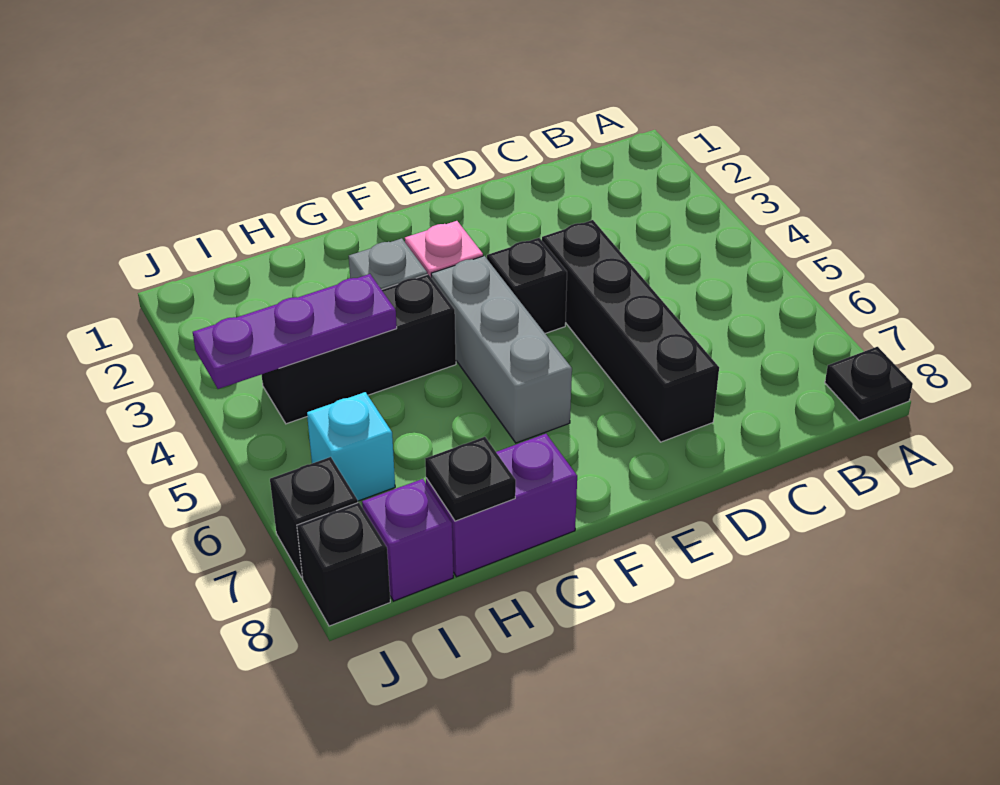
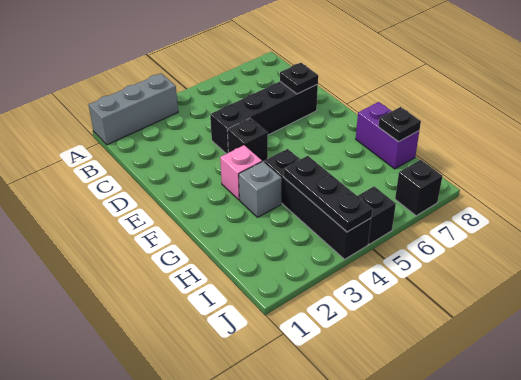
black 1x1 plate [825,347,913,420] -> black 1x1 plate moved to [280,63,318,94]
grey 1x3 brick [431,256,572,443] -> grey 1x3 brick moved to [88,73,178,145]
black 1x3 brick [262,274,456,424] -> black 1x4 brick [264,149,371,259]
purple 1x3 plate [193,274,397,389] -> black 1x3 plate [284,156,372,232]
cyan 1x1 brick [307,392,395,501] -> none
purple 1x1 brick [362,479,453,601] -> none
black 1x1 brick [297,502,390,626] -> black 1x1 brick moved to [358,186,396,244]

